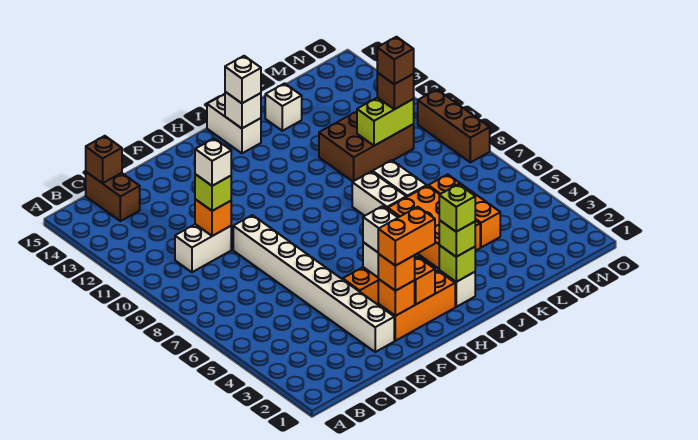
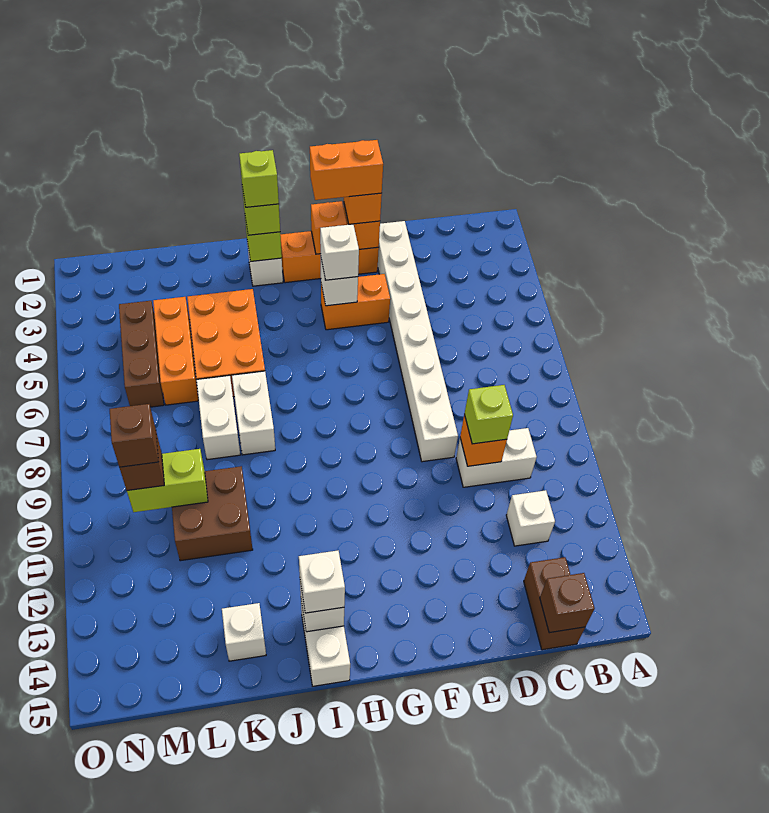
white 1x1 brick [195,138,231,186] -> white 1x1 brick moved to [506,490,555,546]
brown 2x3 brick [319,111,414,181] -> brown 2x2 brick [172,466,253,561]
brown 1x3 brick [418,90,490,162] -> brown 1x3 brick moved to [119,301,164,407]

